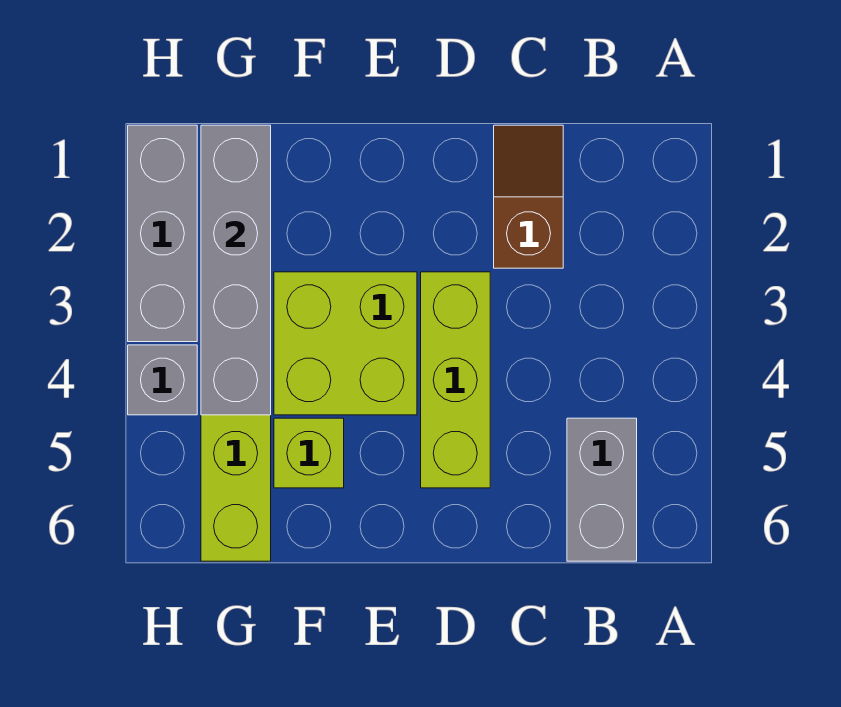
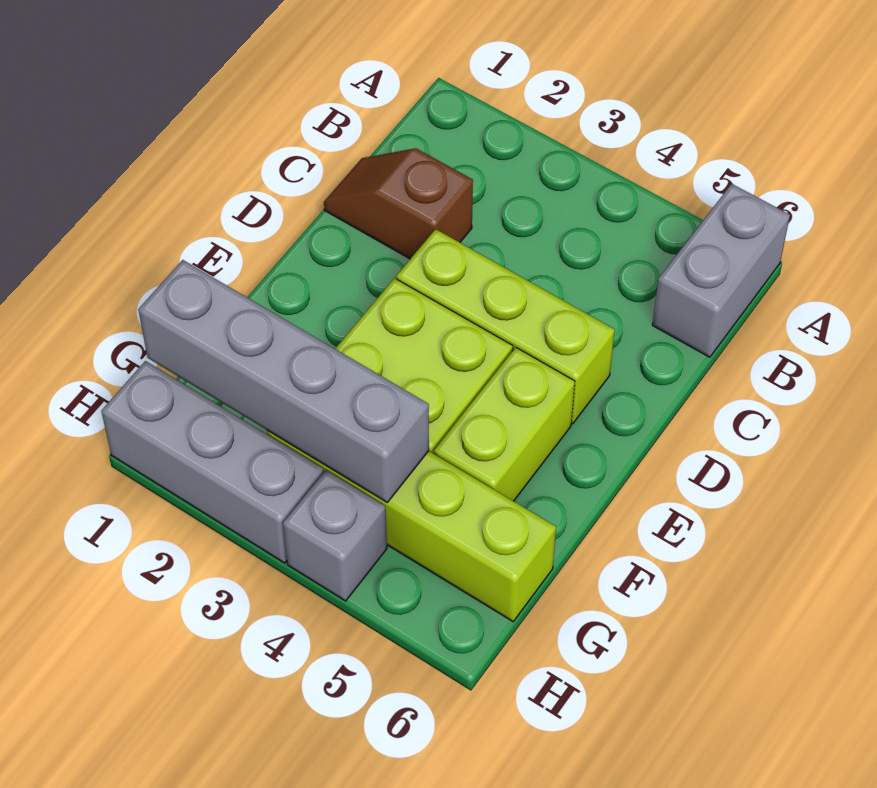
grey 1x2 brick [567,418,637,561] -> grey 1x2 brick turned to [652,184,790,357]
lime 1x1 brick [274,418,344,488] -> lime 1x2 brick [434,348,575,501]

